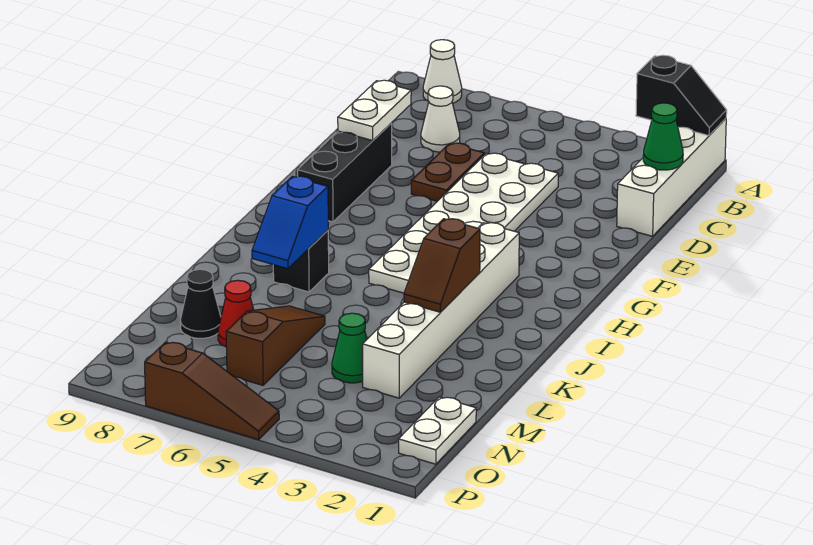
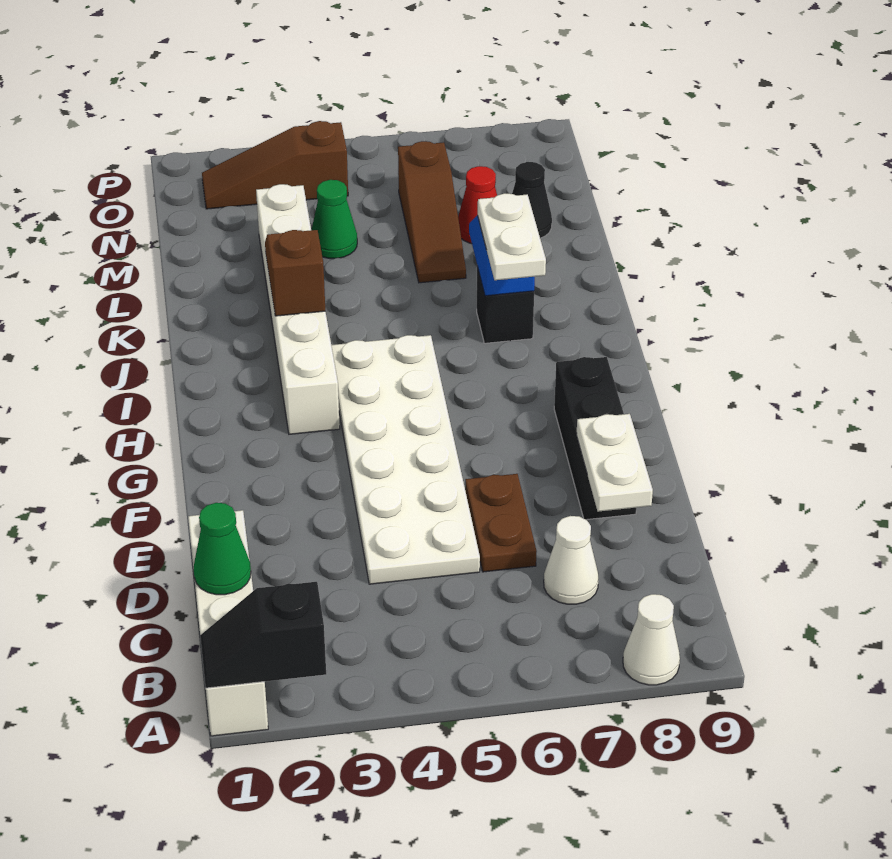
white 1x2 plate [399,397,476,464] -> white 1x2 plate moved to [478,193,546,280]
brown 1x3 slope [145,342,279,439] -> brown 1x3 slope moved to [202,121,348,209]

